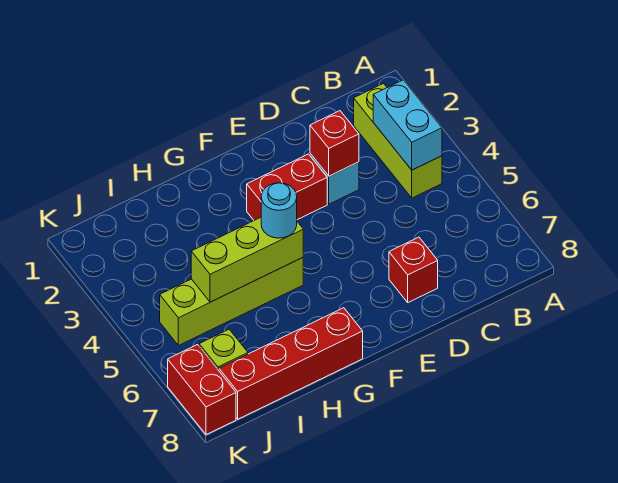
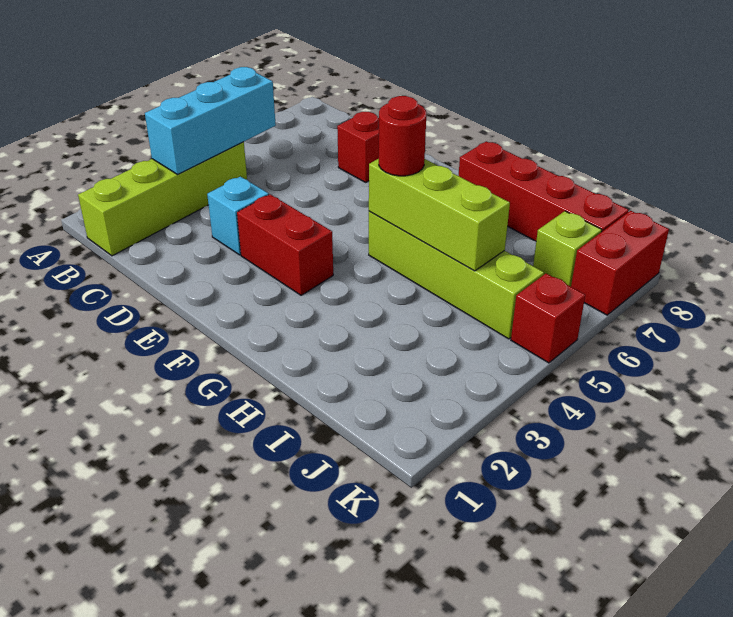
lime 1x3 brick [354,83,442,198] -> lime 1x4 brick [78,142,247,256]
cyan 1x2 brick [373,80,442,170] -> cyan 1x3 brick [145,67,276,174]
red 1x1 brick [310,111,359,176] -> red 1x1 brick moved to [511,273,585,363]
cyan 1x1 round brick [261,183,297,238] -> red 1x1 round brick [379,96,426,176]

